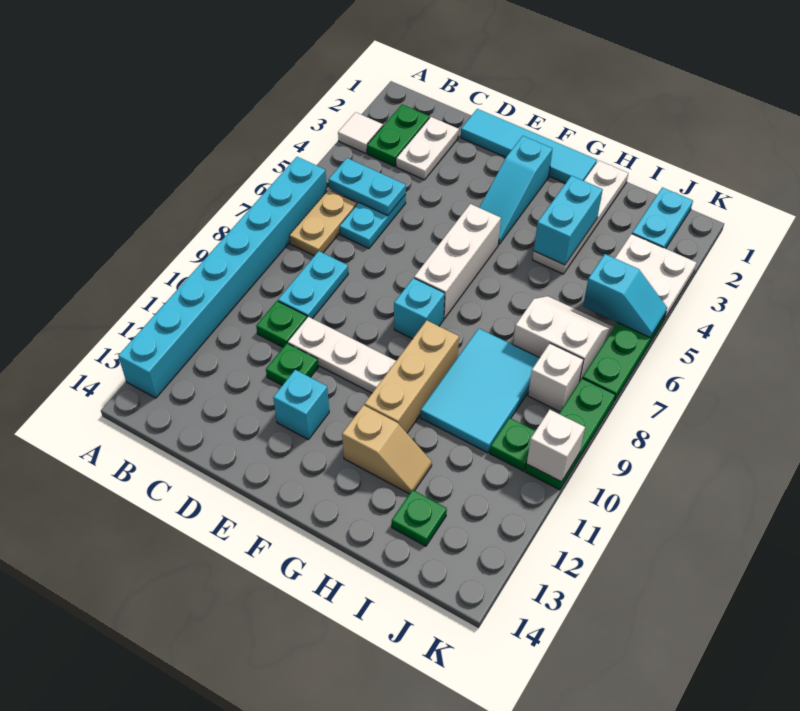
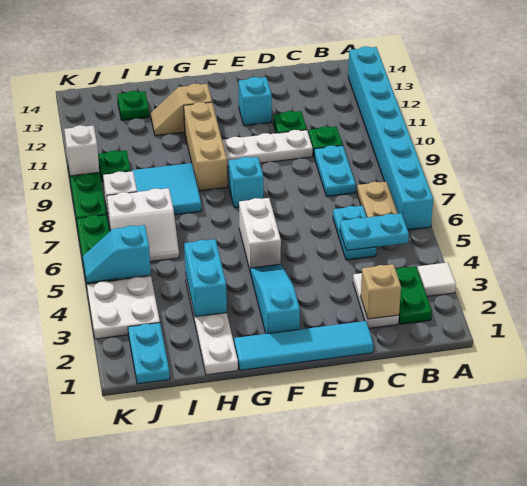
none -> tan 1x1 brick [361,264,401,319]
white 1x3 brick [414,204,501,319] -> white 1x2 brick [239,198,281,270]
cyan 2x3 tile [420,329,539,453] -> cyan 2x2 tile [132,163,201,215]

